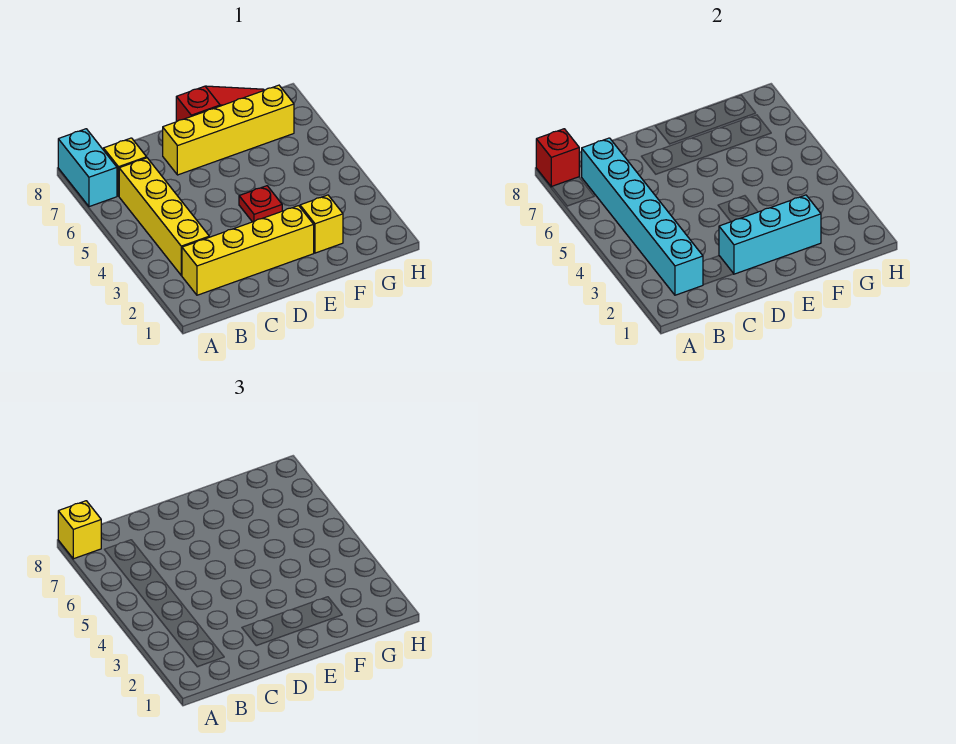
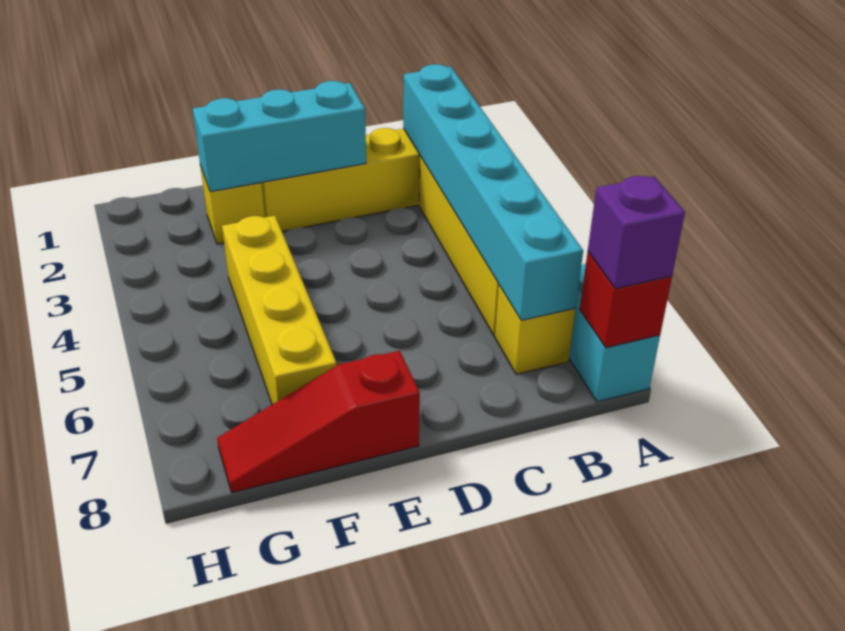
yellow 1x1 brick [58,501,101,559] -> purple 1x1 brick [588,176,685,289]
yellow 1x4 brick [163,85,294,175] -> yellow 1x4 brick turned to [222,216,337,404]
red 1x1 plate [239,186,282,222] -> none

